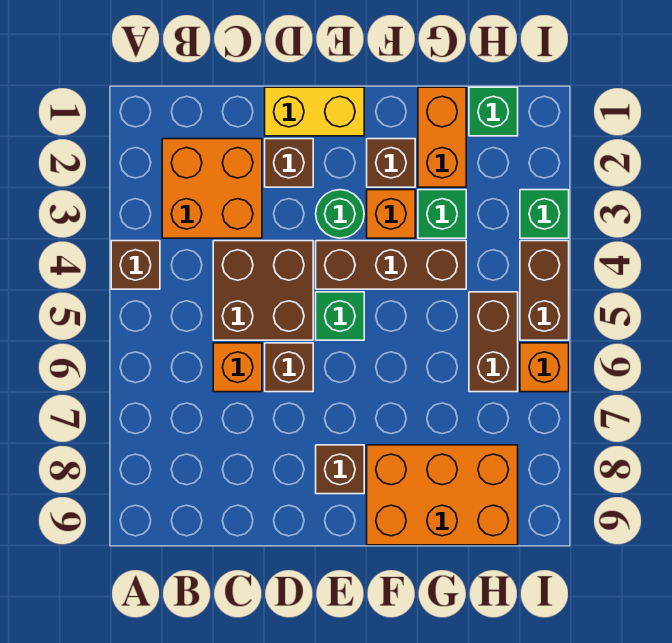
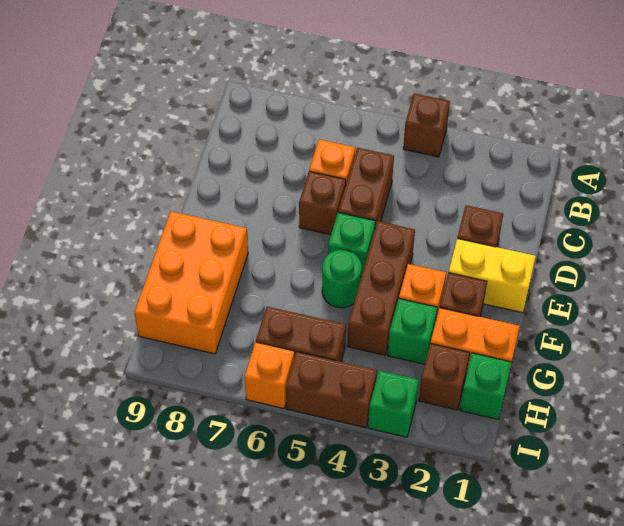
orange 2x2 brick [162,139,262,238] -> none
brown 2x2 brick [213,241,313,340] -> brown 1x2 brick [338,148,394,227]
yellow 1x2 brick [265,87,364,136] -> yellow 1x2 brick turned to [449,239,536,313]
green 1x1 round brick [316,190,364,238] -> green 1x1 round brick moved to [322,250,362,308]
brown 1x1 brick [316,445,364,494] -> brown 1x1 brick moved to [419,344,470,410]

